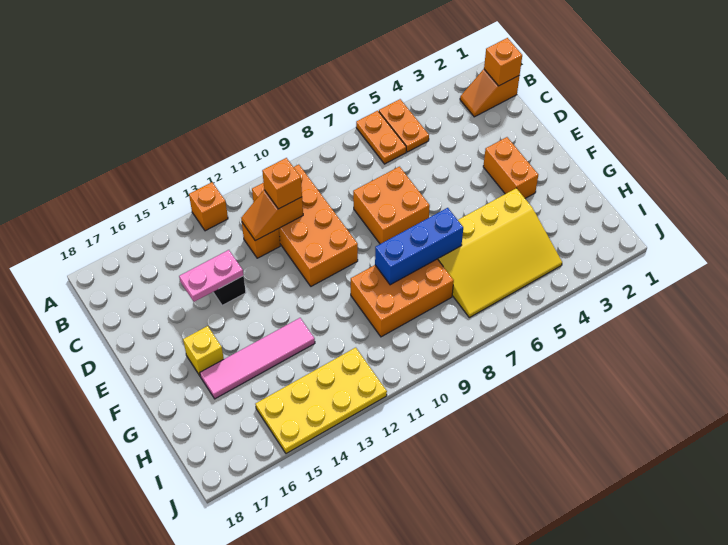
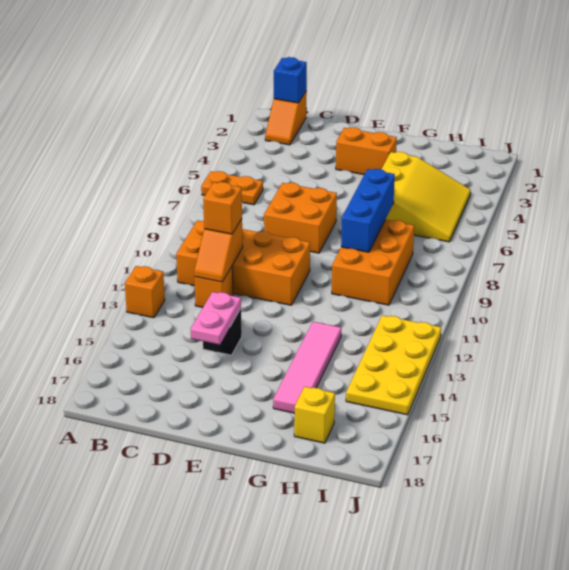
orange 1x2 plate [379,99,429,152] -> none
orange 1x1 brick [484,38,522,86] -> blue 1x1 brick [274,57,307,103]
yellow 1x1 brick [183,326,224,376] -> yellow 1x1 brick moved to [294,387,335,443]
yellow 3x4 slope [438,188,562,318] -> yellow 3x3 slope [382,152,471,242]

